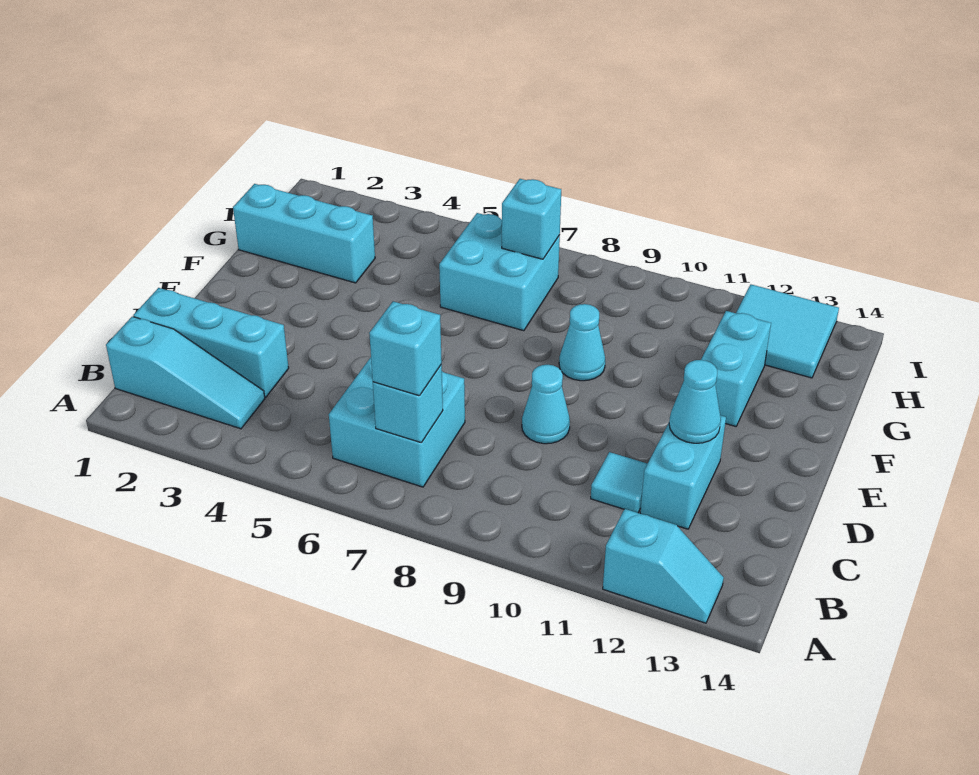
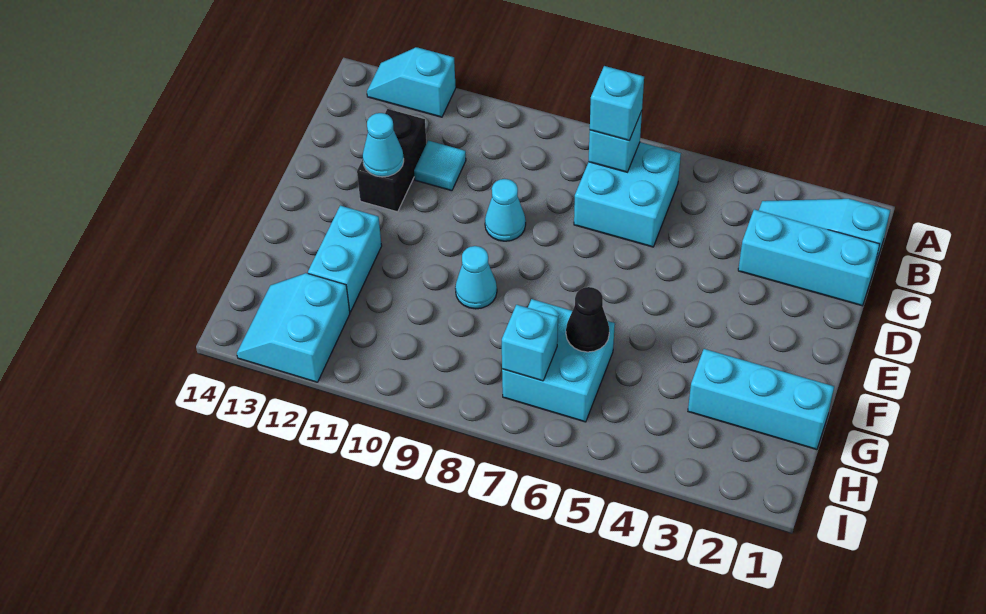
cyan 1x2 brick [640,416,726,529] -> black 1x2 brick [357,109,426,212]
none -> black 1x1 cone [566,287,609,352]
cyan 2x2 tile [736,285,839,378] -> cyan 2x2 slope [237,273,350,382]

